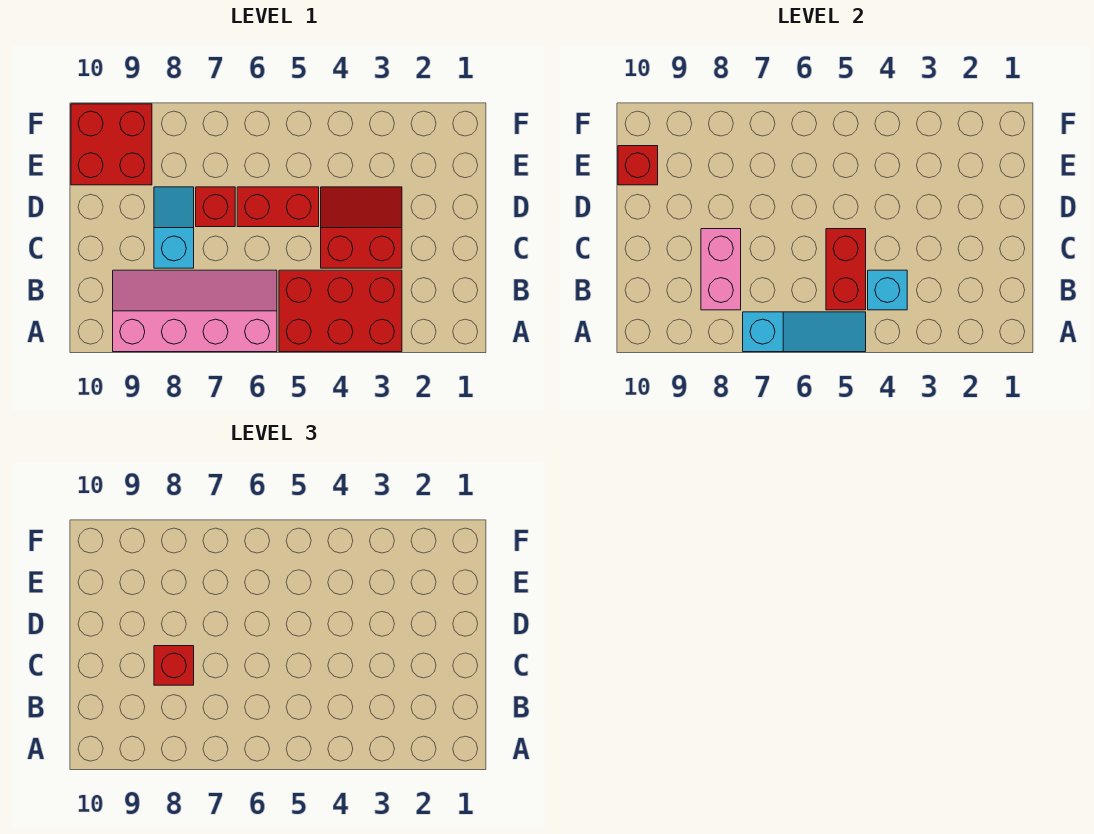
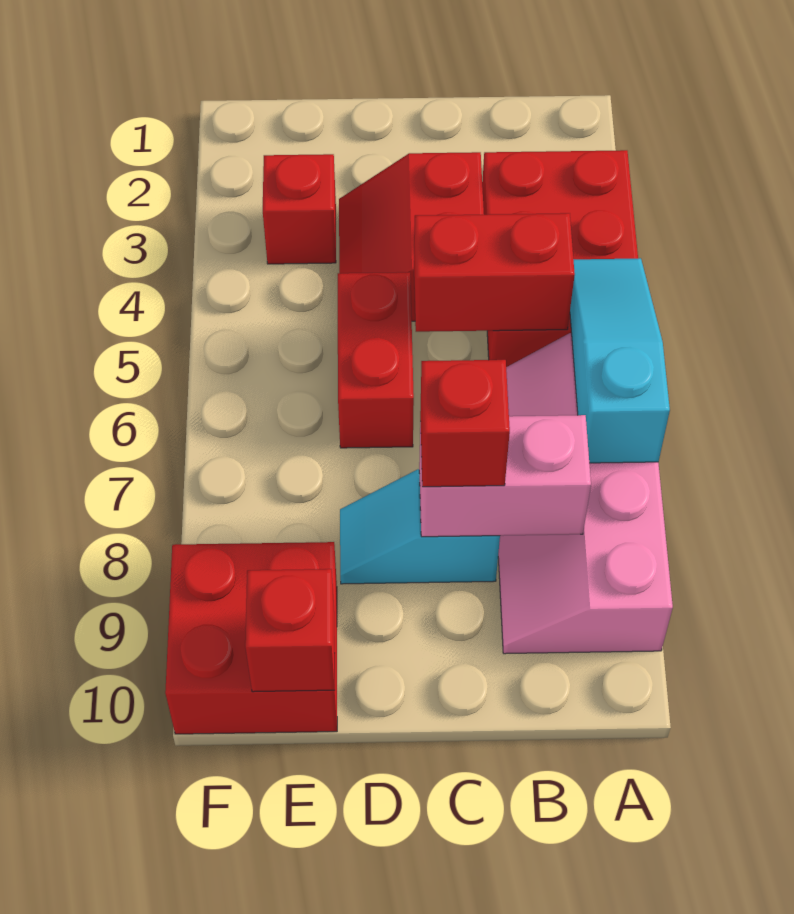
cyan 1x1 brick [868,270,907,310] -> none
red 1x1 brick [196,187,235,227] -> red 1x1 brick moved to [263,154,336,264]

